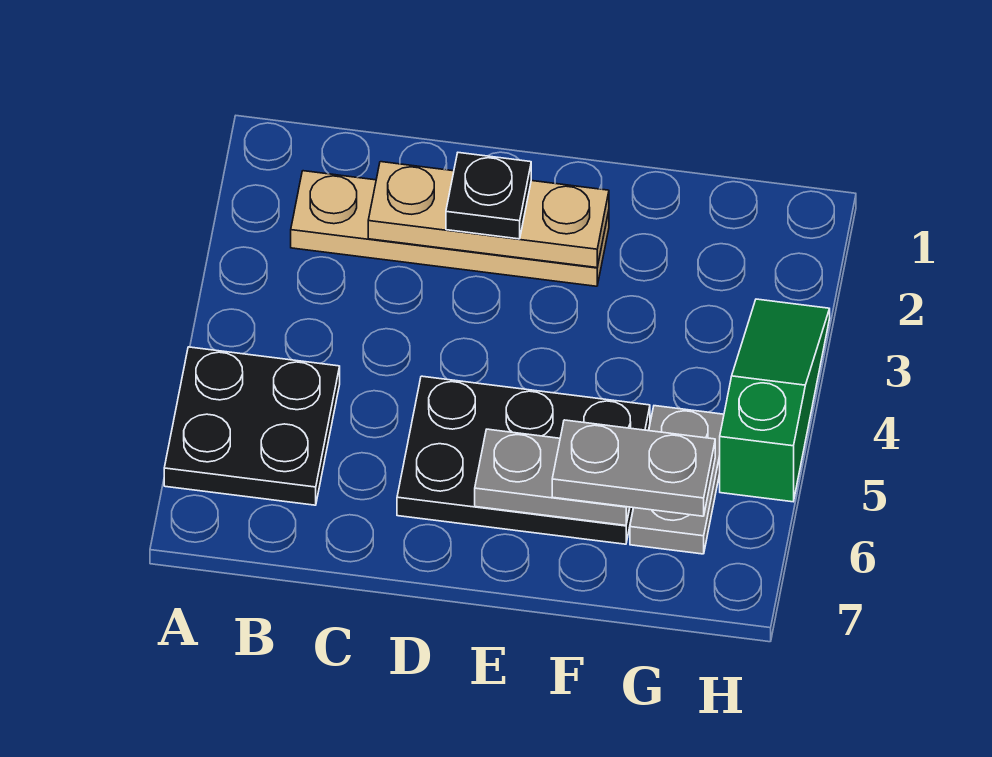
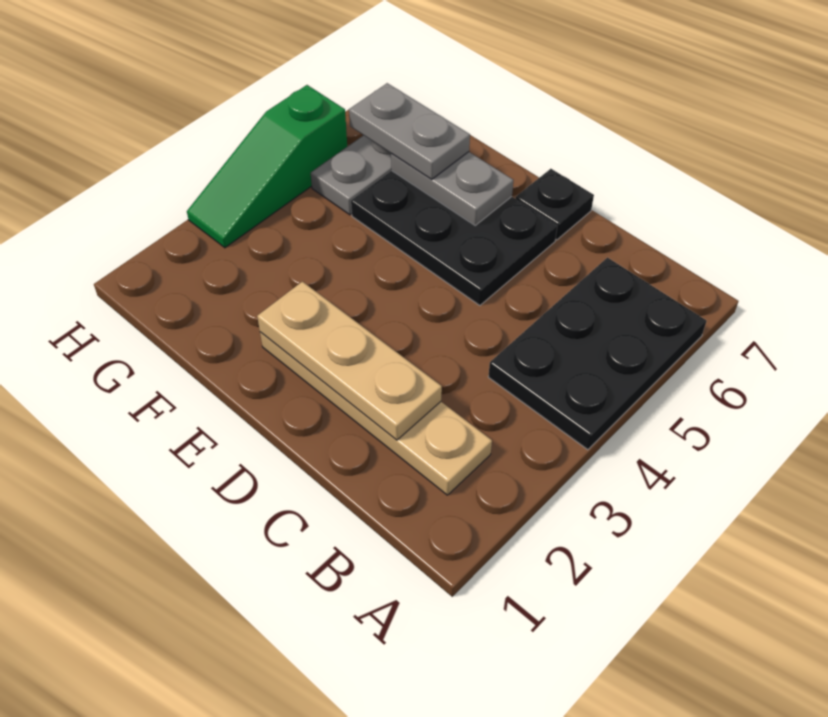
black 2x2 plate [164,347,340,505] -> black 2x3 plate [488,258,707,450]
black 1x1 plate [446,153,531,239] -> black 1x1 plate moved to [516,169,594,240]

